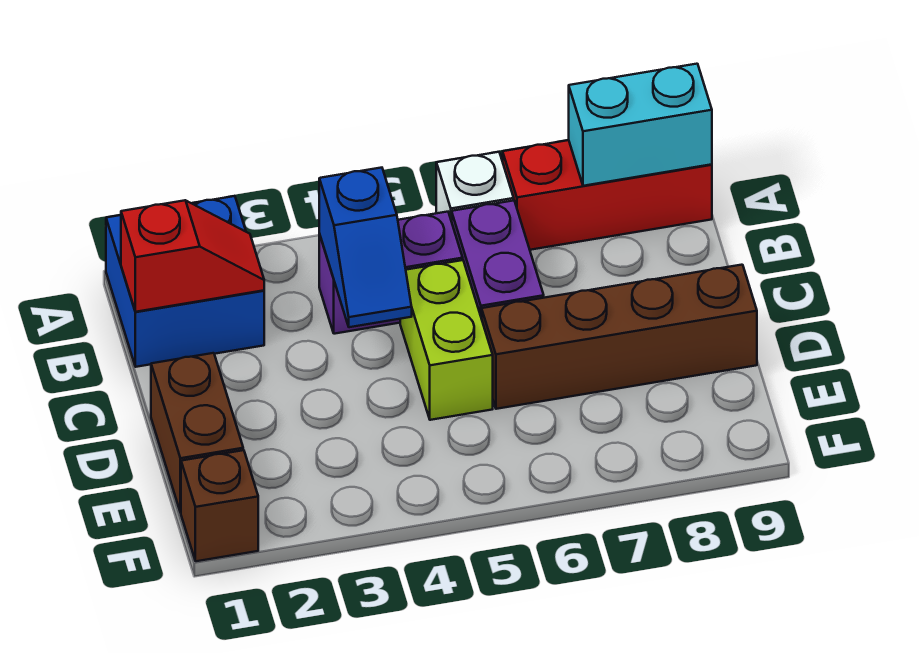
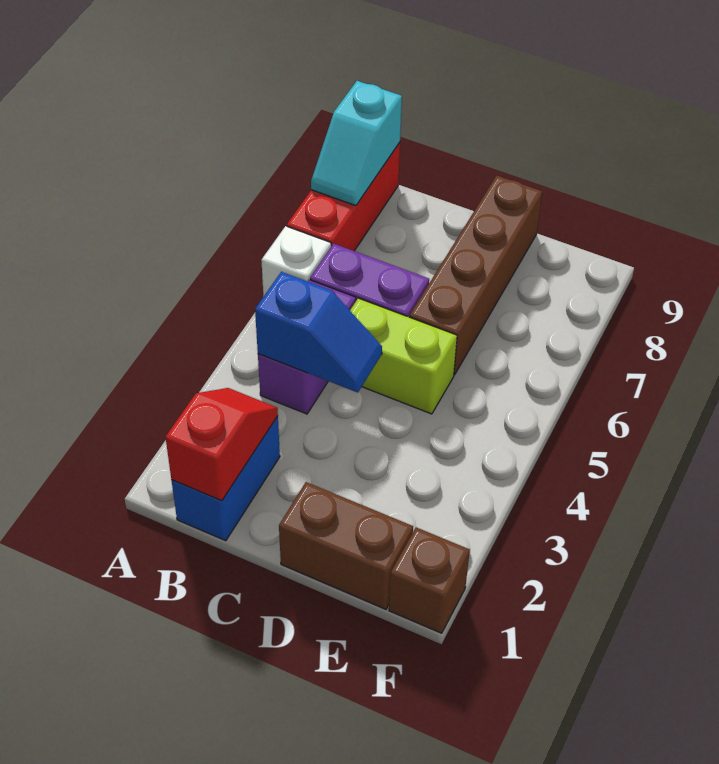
blue 2x2 brick [106,196,264,367] -> blue 1x2 brick [171,416,280,541]
cyan 1x2 brick [569,64,712,186] -> cyan 1x2 slope [311,81,402,206]

